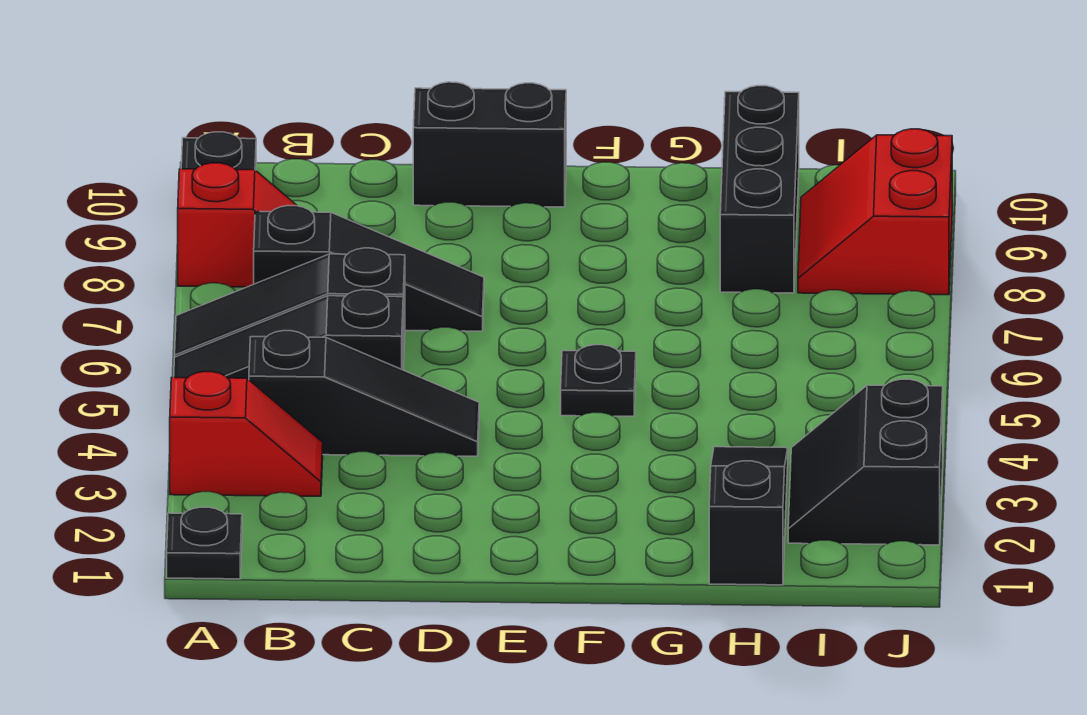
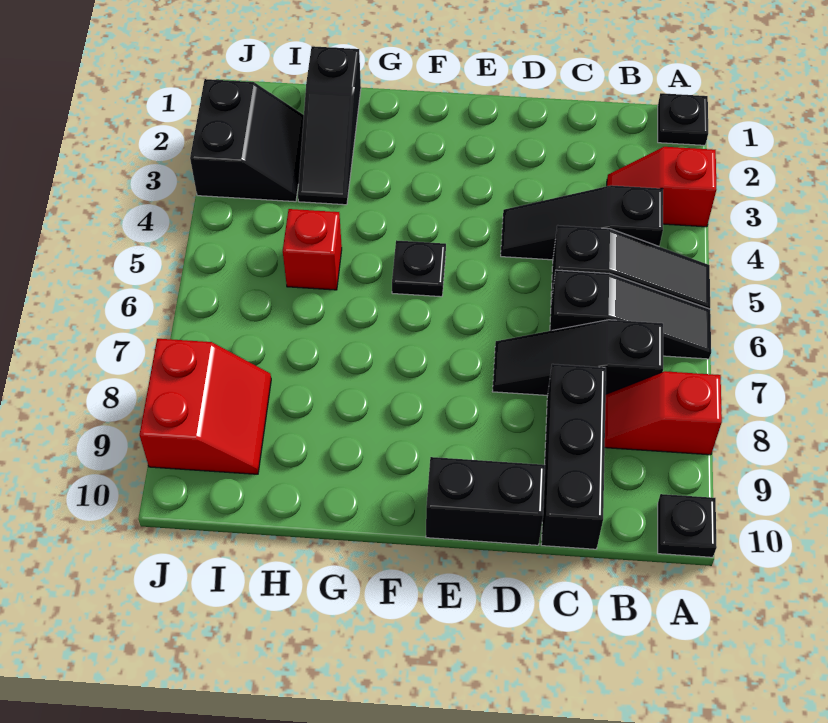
none -> red 1x1 brick [283,209,342,290]
black 1x3 brick [720,86,799,293] -> black 1x3 brick moved to [541,364,606,549]

